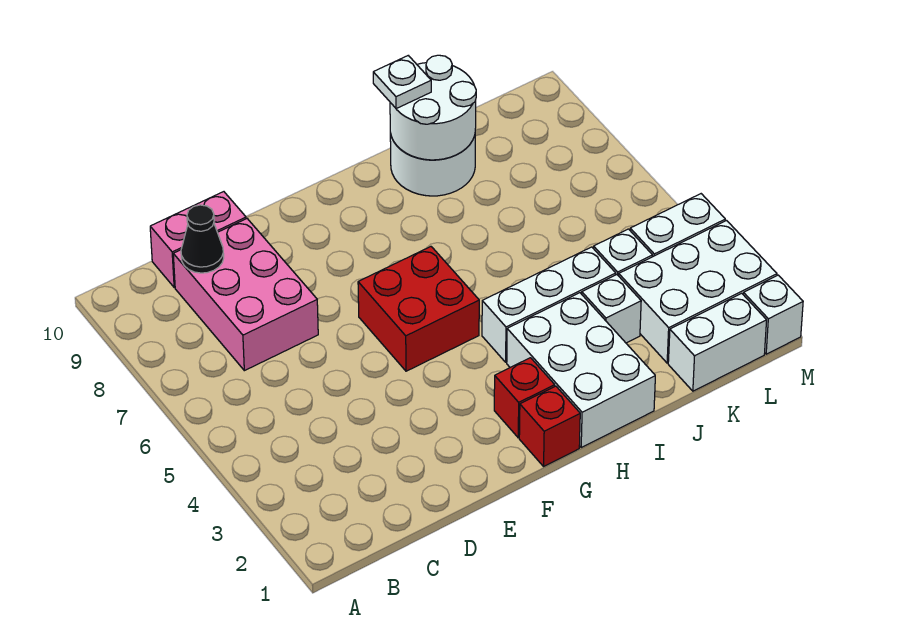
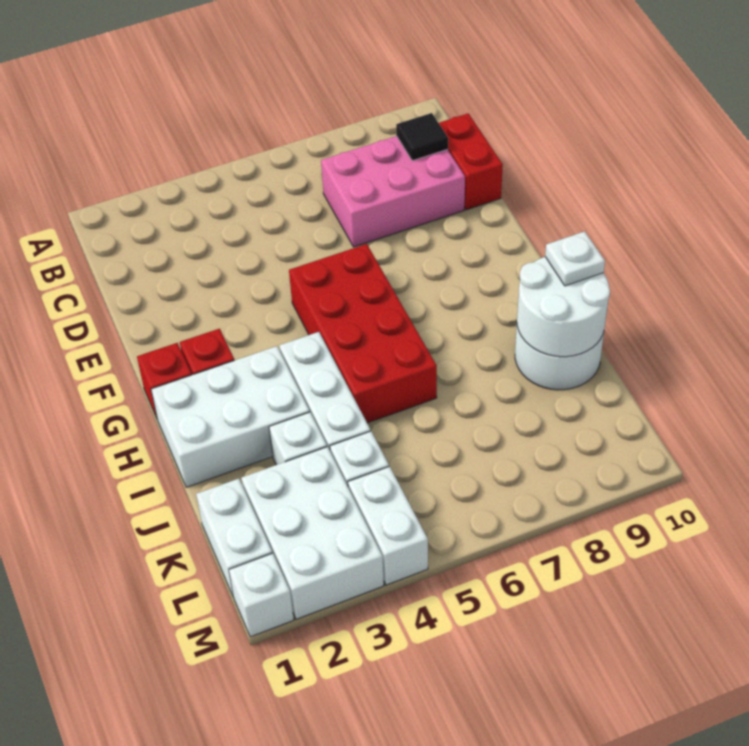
black 1x1 cone [181,205,224,273] -> black 1x1 tile [396,113,448,161]
pink 1x2 brick [150,192,246,288] -> red 1x2 brick [439,113,503,210]
red 2x2 brick [358,247,479,371] -> red 2x4 brick [289,244,437,423]

